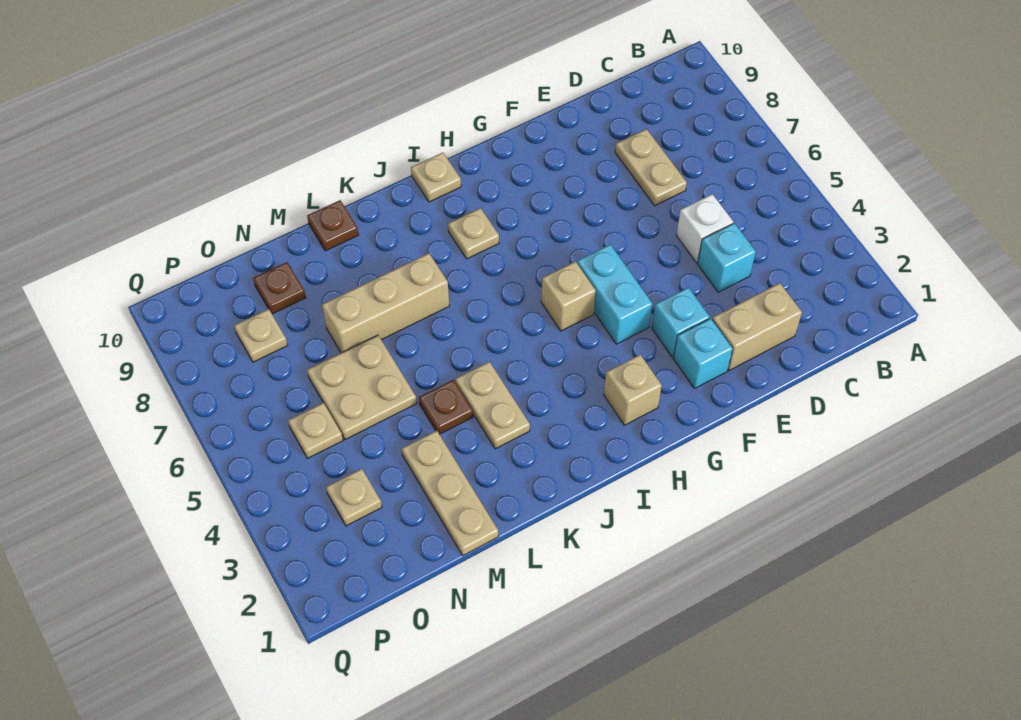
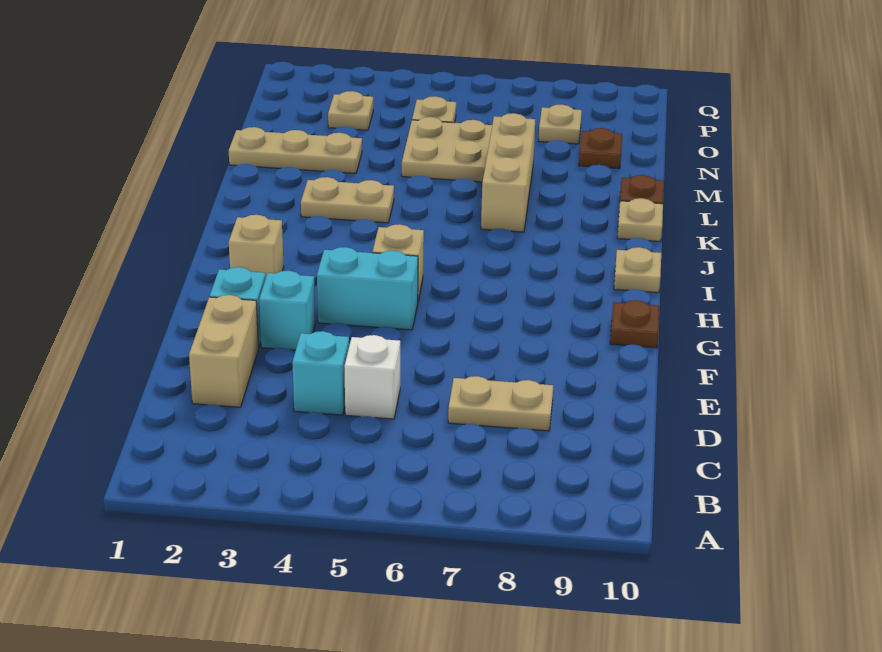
tan 1x1 plate [448,208,499,259] -> tan 1x1 plate moved to [617,198,663,242]
brown 1x1 plate [419,380,473,434] -> brown 1x1 plate moved to [610,300,660,348]

